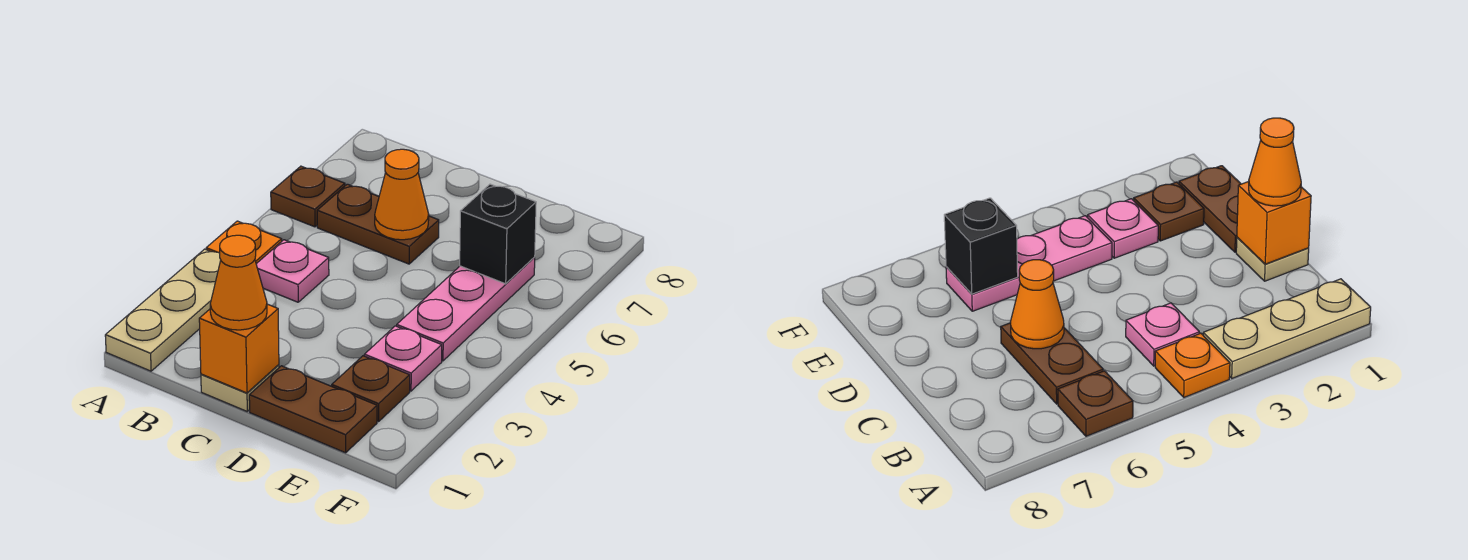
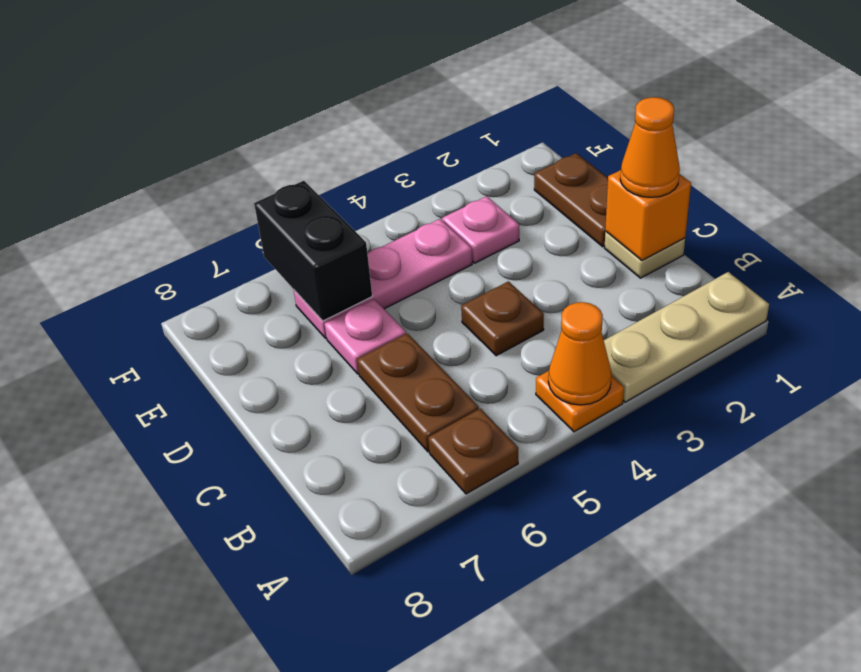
pink 1x1 plate [256,240,329,302] -> pink 1x1 plate moved to [325,299,406,374]
orange 1x1 cone [375,149,429,240] -> orange 1x1 cone moved to [548,302,612,405]
brown 1x1 plate [332,356,410,422] -> brown 1x1 plate moved to [461,281,544,356]
black 1x1 brick [460,184,536,284] -> black 1x2 brick [254,181,372,321]

